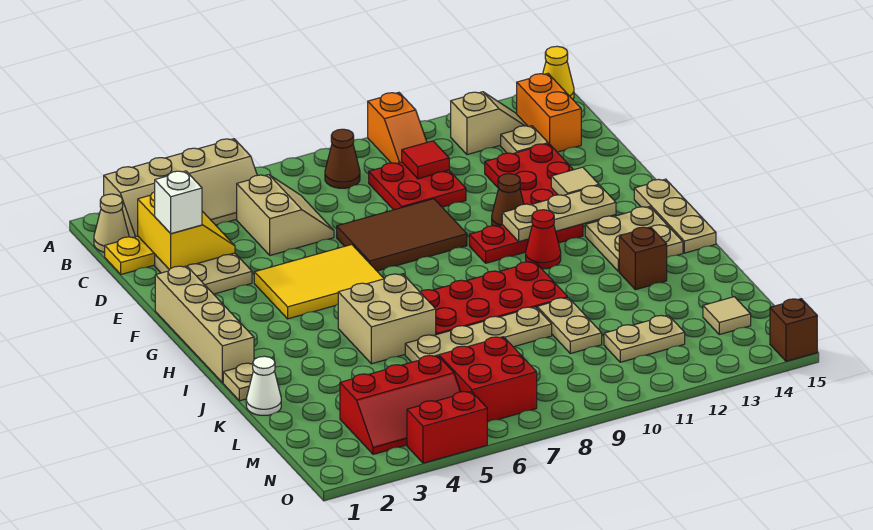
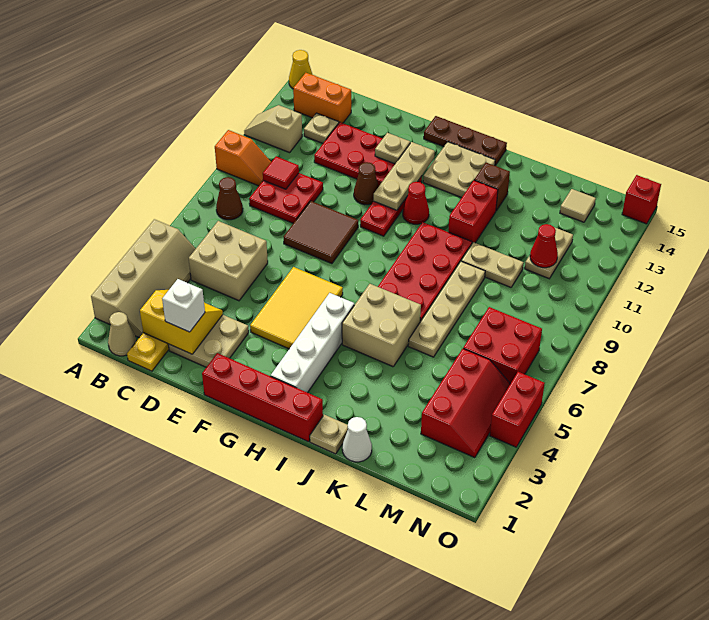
tan 1x2 slope [451,92,527,155] -> tan 1x2 slope turned to [244,105,302,153]
tan 2x2 slope [237,175,334,255] -> tan 2x2 brick [189,221,268,301]
brown 2x3 tile [337,199,467,271] -> brown 2x2 tile [284,201,358,264]
tan 1x4 brick [155,266,254,383] -> red 1x4 brick [202,353,323,442]
tan 1x1 tile [551,167,599,195] -> tan 1x1 plate [375,133,410,164]
tan 1x3 plate [634,179,716,253] -> brown 1x3 plate [424,116,507,166]
none -> white 1x4 brick [271,293,354,393]
none -> red 1x2 brick [448,180,498,243]
none -> red 1x1 cone [530,224,558,268]
brown 1x1 brick [770,299,817,361] -> red 1x1 brick [622,175,661,224]

